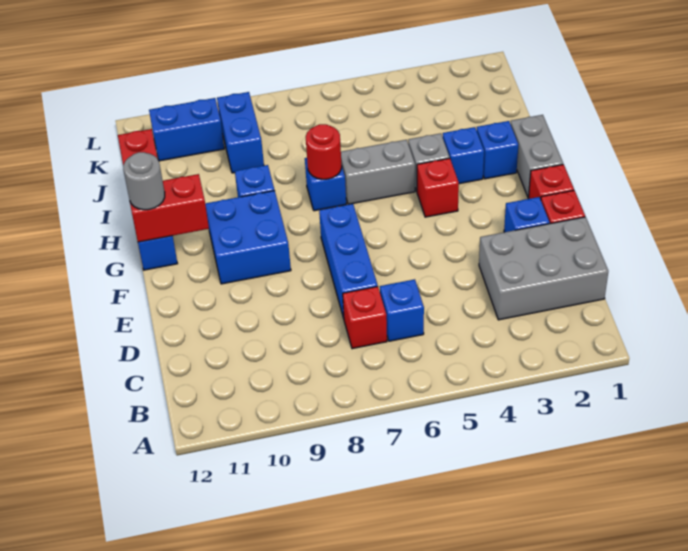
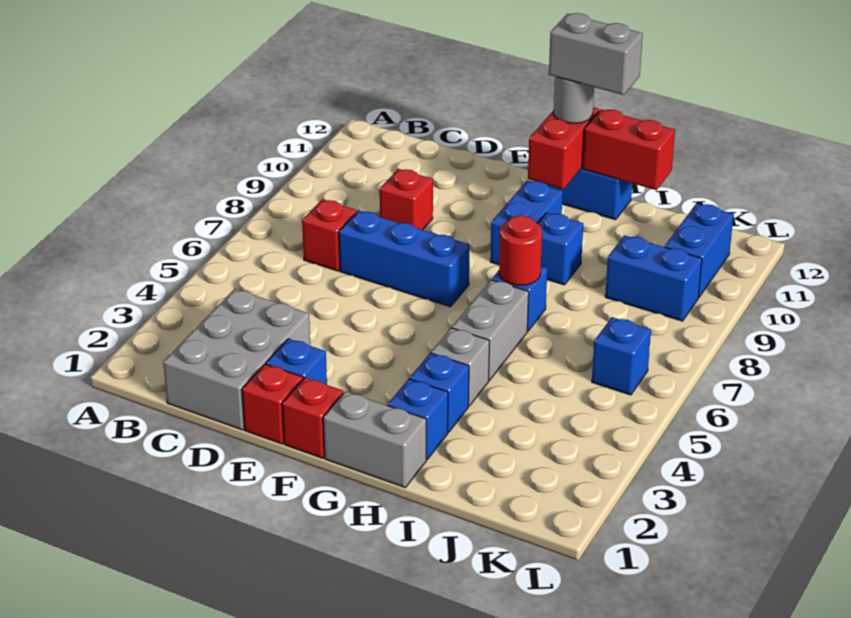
blue 1x1 brick [380,279,424,341] -> blue 1x1 brick moved to [592,317,651,395]
blue 2x2 brick [205,191,291,284] -> blue 1x2 brick [490,181,563,265]
red 1x1 brick [417,158,459,217] -> red 1x1 brick moved to [380,169,433,230]
none -> grey 1x2 brick [549,13,643,95]

